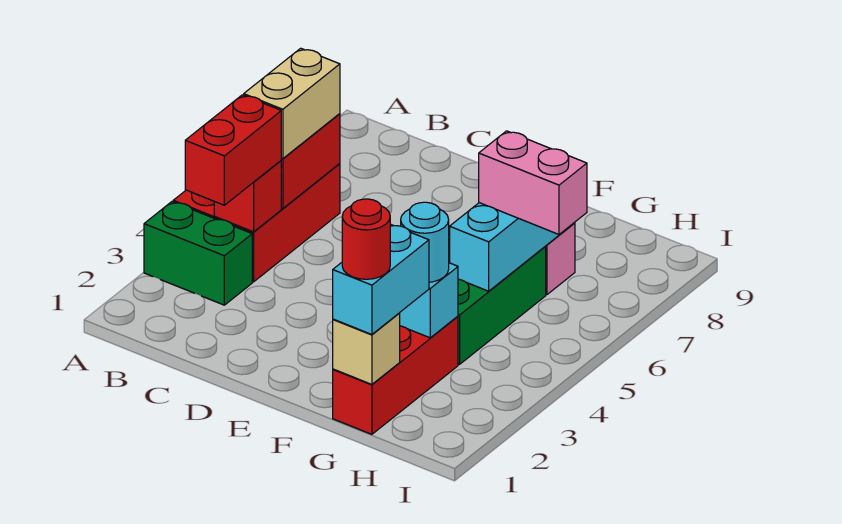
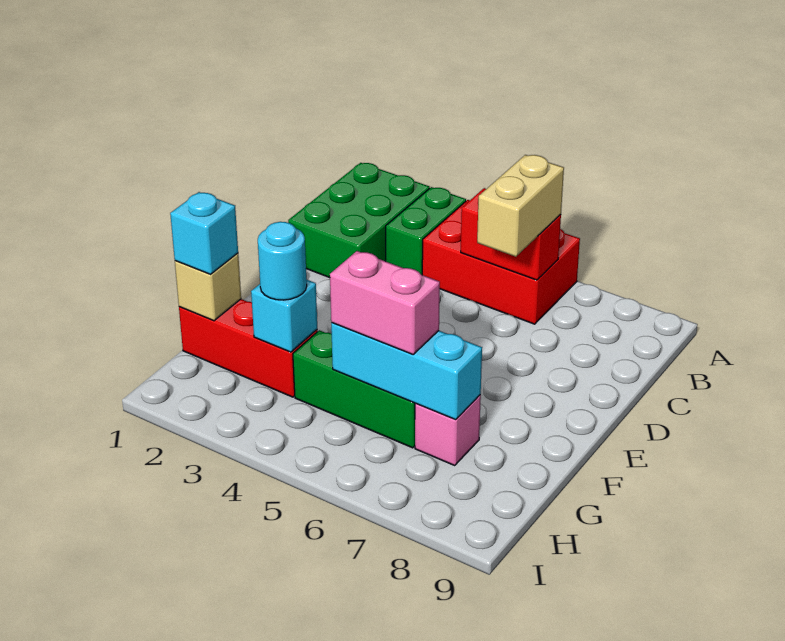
none -> green 2x3 brick [288,163,430,278]
red 1x2 brick [185,95,281,205] -> none
red 1x1 brick [214,161,281,232] -> none
tan 1x2 brick [244,48,340,159] -> tan 1x2 brick turned to [477,155,564,257]
cyan 1x2 brick [333,224,429,335] -> cyan 1x1 brick [170,192,238,274]
red 1x1 round brick [342,199,390,279] -> none
pink 1x2 brick [479,131,587,234] -> pink 1x2 brick turned to [330,251,440,354]

